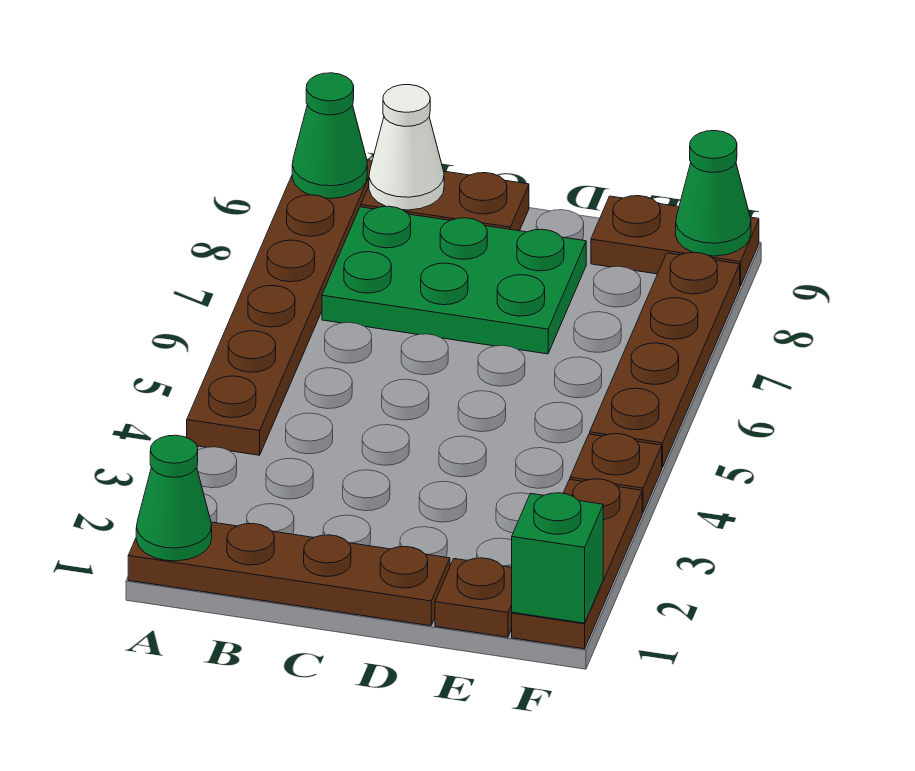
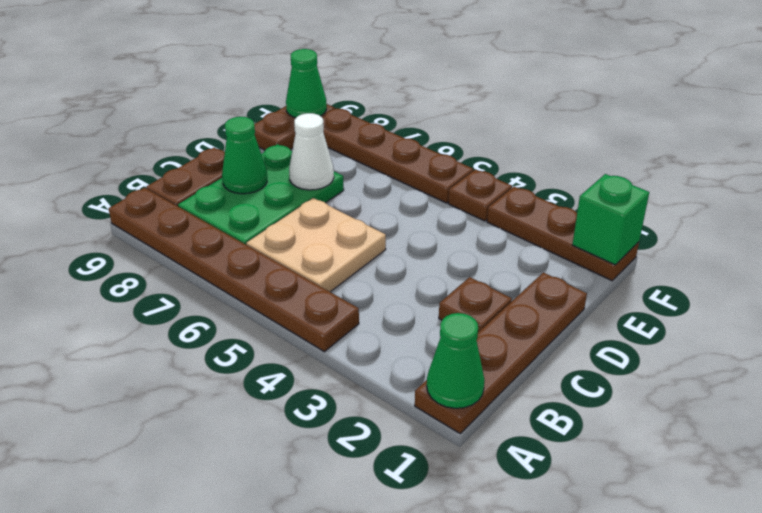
green 1x1 cone [292,73,367,199] -> green 1x1 cone moved to [222,117,267,194]
none -> tan 2x2 plate [246,198,386,292]
white 1x1 cone [369,85,444,210] -> white 1x1 cone moved to [289,113,334,190]
brown 1x1 plate [435,558,512,637] -> brown 1x1 plate moved to [439,277,512,332]

